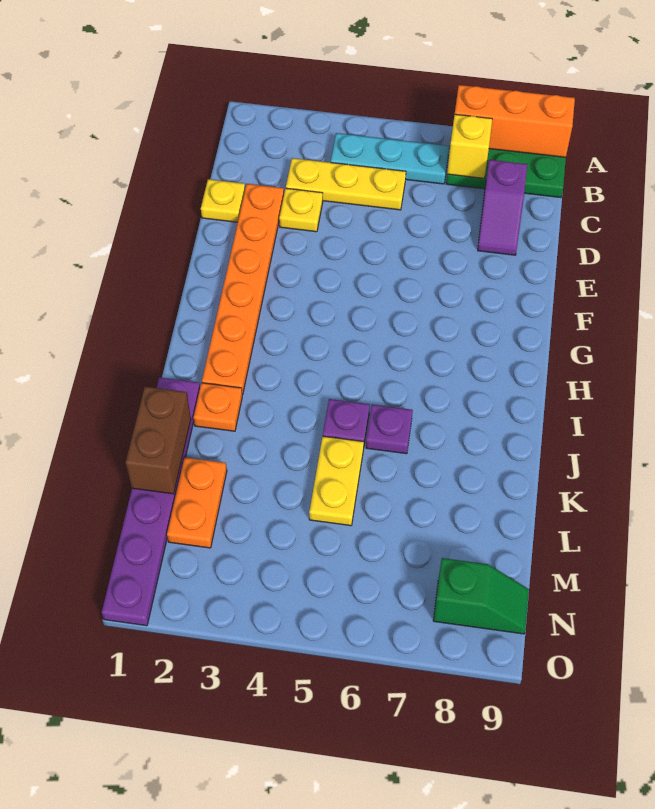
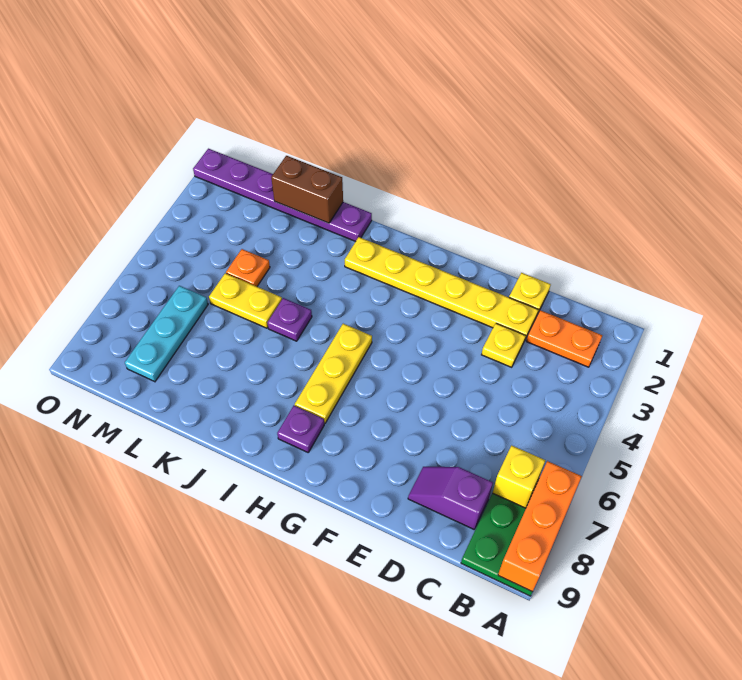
cyan 1x3 plate [331,133,449,184] -> cyan 1x3 plate moved to [125,286,208,382]
yellow 1x3 plate [286,158,406,210] -> yellow 1x3 plate moved to [295,324,372,423]
orange 1x6 plate [202,184,284,394] -> yellow 1x6 plate [345,237,538,339]
orange 1x1 plate [194,383,243,431] -> orange 1x1 plate moved to [226,249,270,286]
purple 1x1 plate [366,405,413,454] -> purple 1x1 plate moved to [277,405,324,452]
orange 1x2 plate [167,457,227,548] -> orange 1x2 plate moved to [526,310,602,367]
green 1x2 slope [433,558,529,634] -> none

